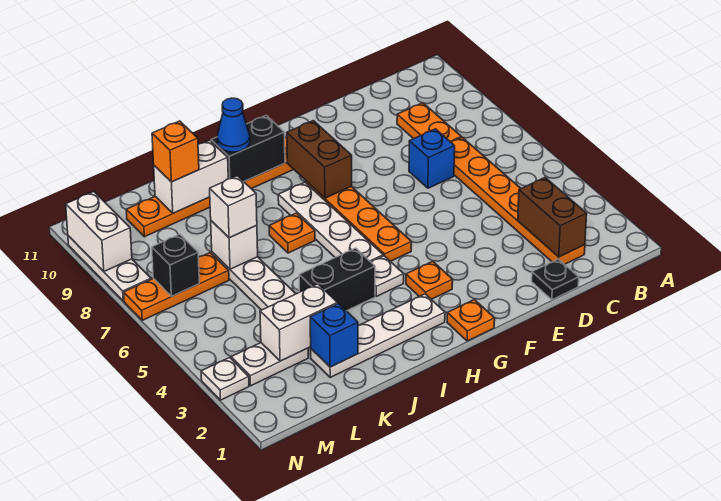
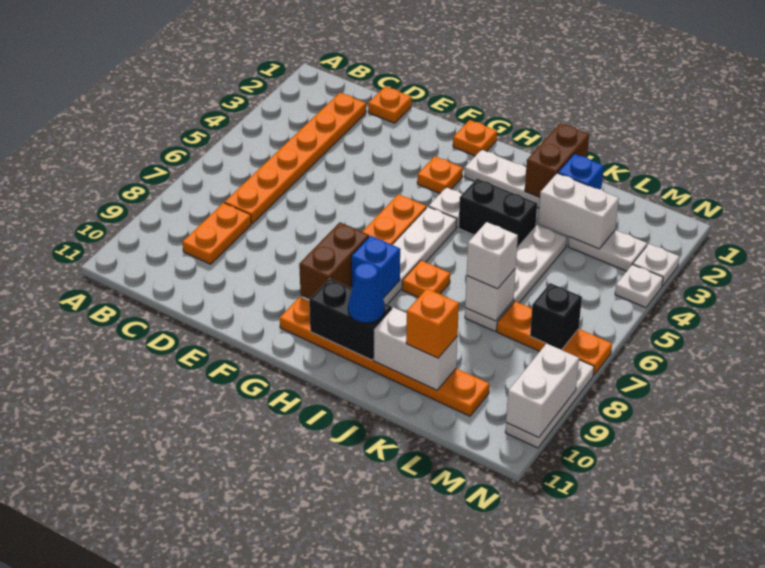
brown 1x2 brick [518,178,587,257] -> brown 1x2 brick moved to [525,123,589,198]
black 1x1 plate [532,259,579,300] -> orange 1x1 plate [368,86,412,123]
blue 1x1 brick [409,129,455,188] -> blue 1x1 brick moved to [351,236,400,298]
none -> white 1x1 plate [615,264,663,308]

